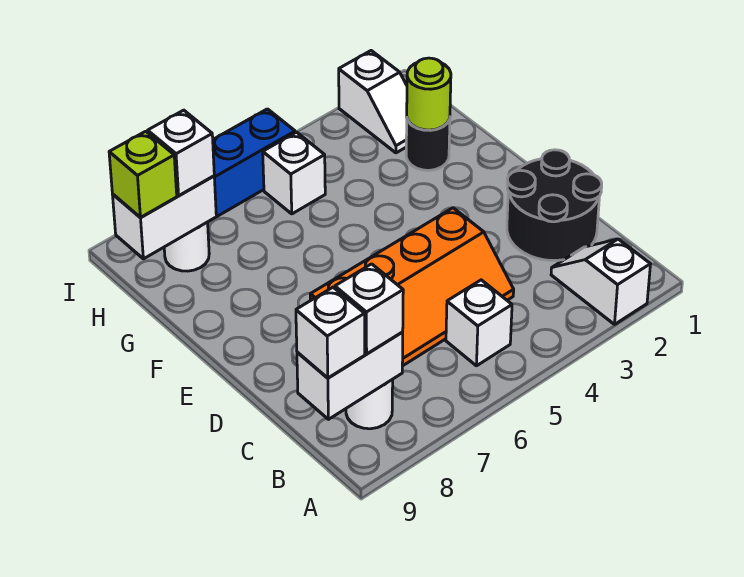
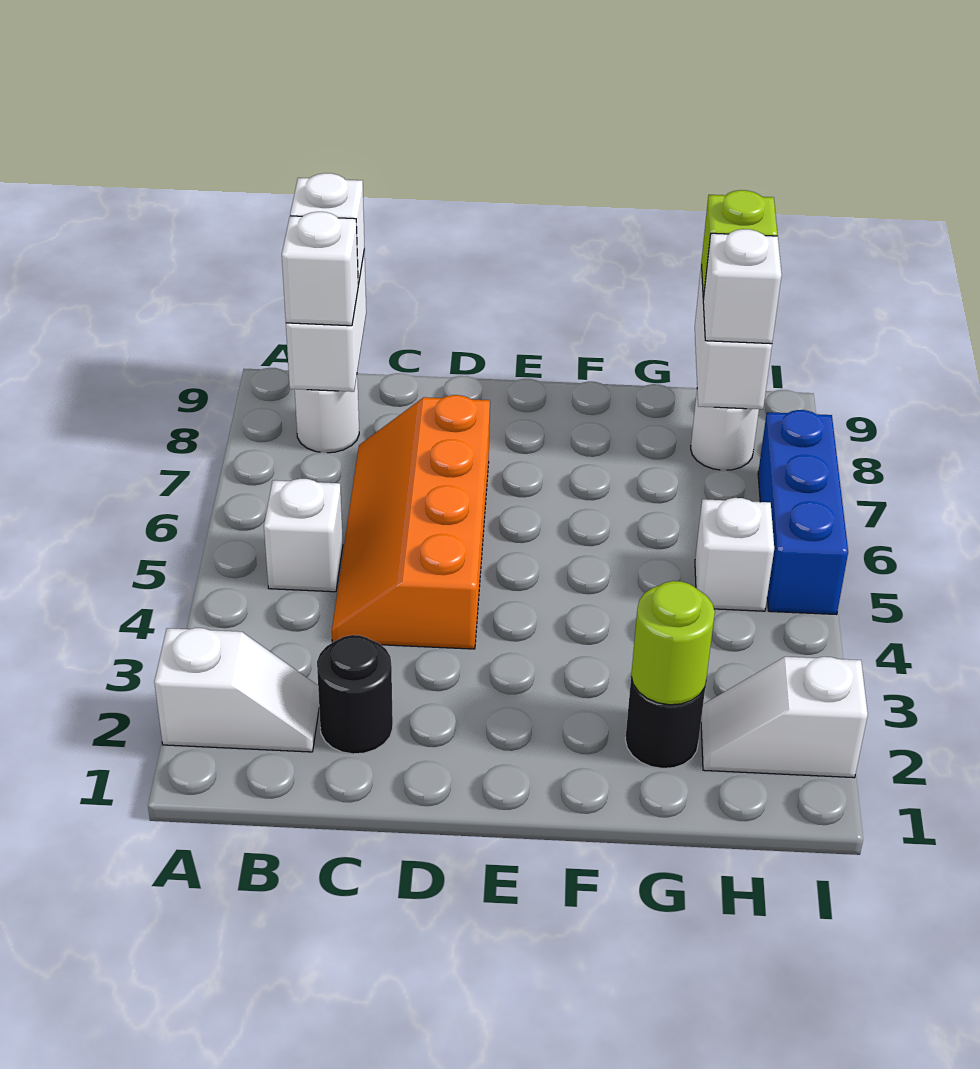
black 2x2 round brick [507,150,602,260] -> black 1x1 round brick [317,635,393,754]

